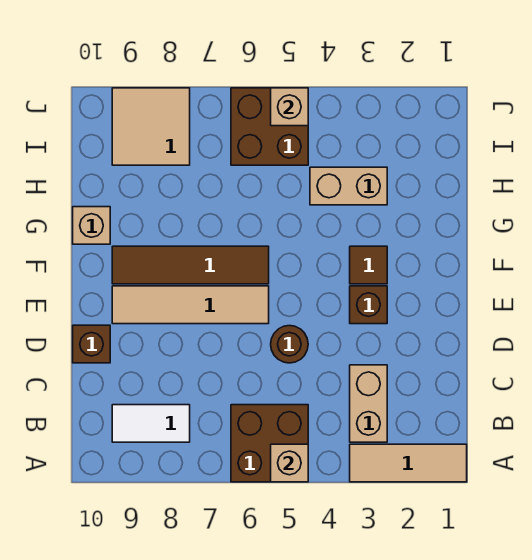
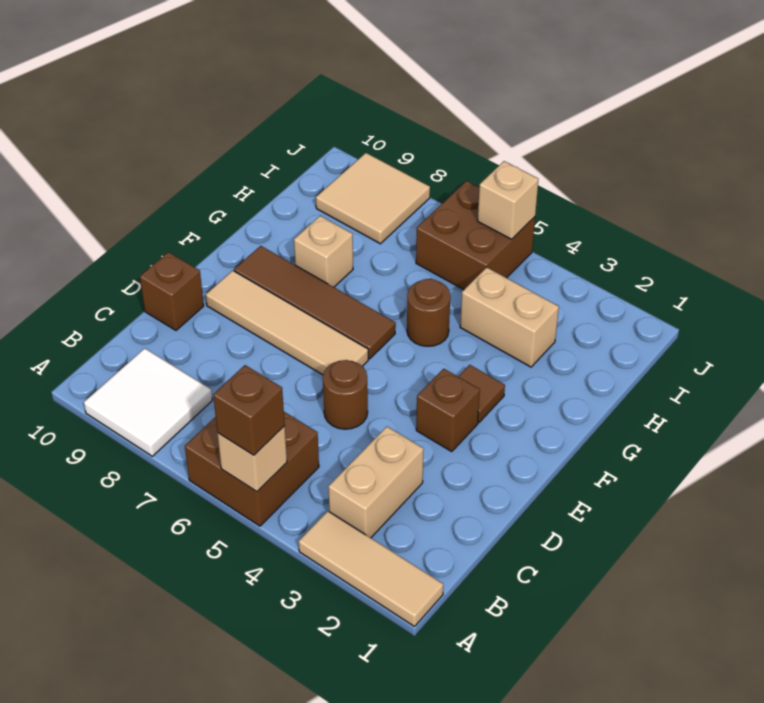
none -> brown 1x1 brick [213,365,285,455]
white 1x2 tile [112,405,190,442] -> white 2x2 tile [84,348,212,456]
none -> brown 1x1 round brick [407,279,450,346]
tan 1x1 brick [73,207,110,244] -> tan 1x1 brick moved to [294,216,353,287]

